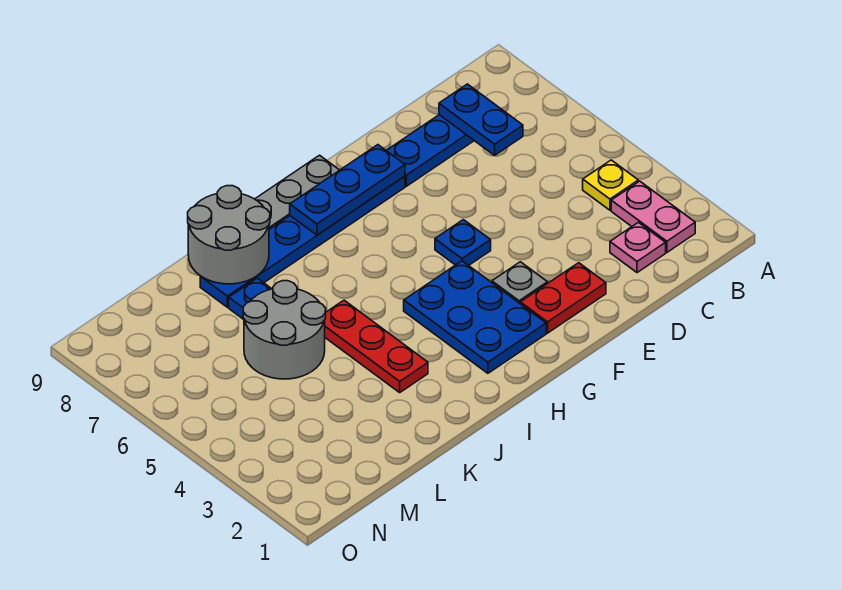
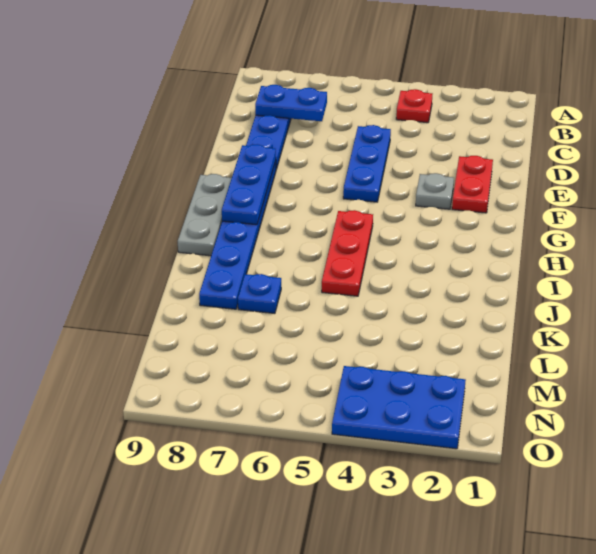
pink 1x2 plate [611,181,695,252] -> none
yellow 1x1 plate [583,160,638,210] -> red 1x1 plate [396,89,432,123]
pink 1x1 plate [610,222,666,273] -> none
blue 1x1 plate [435,220,491,265] -> blue 1x3 plate [343,125,391,202]
blue 2x3 plate [404,261,546,373] -> blue 2x3 plate moved to [332,366,466,449]
red 1x3 plate [325,300,428,392] -> red 1x3 plate turned to [322,210,373,296]
grey 2x2 round brick [188,186,270,284] -> none
grey 2x2 round brick [243,281,326,379] -> none

